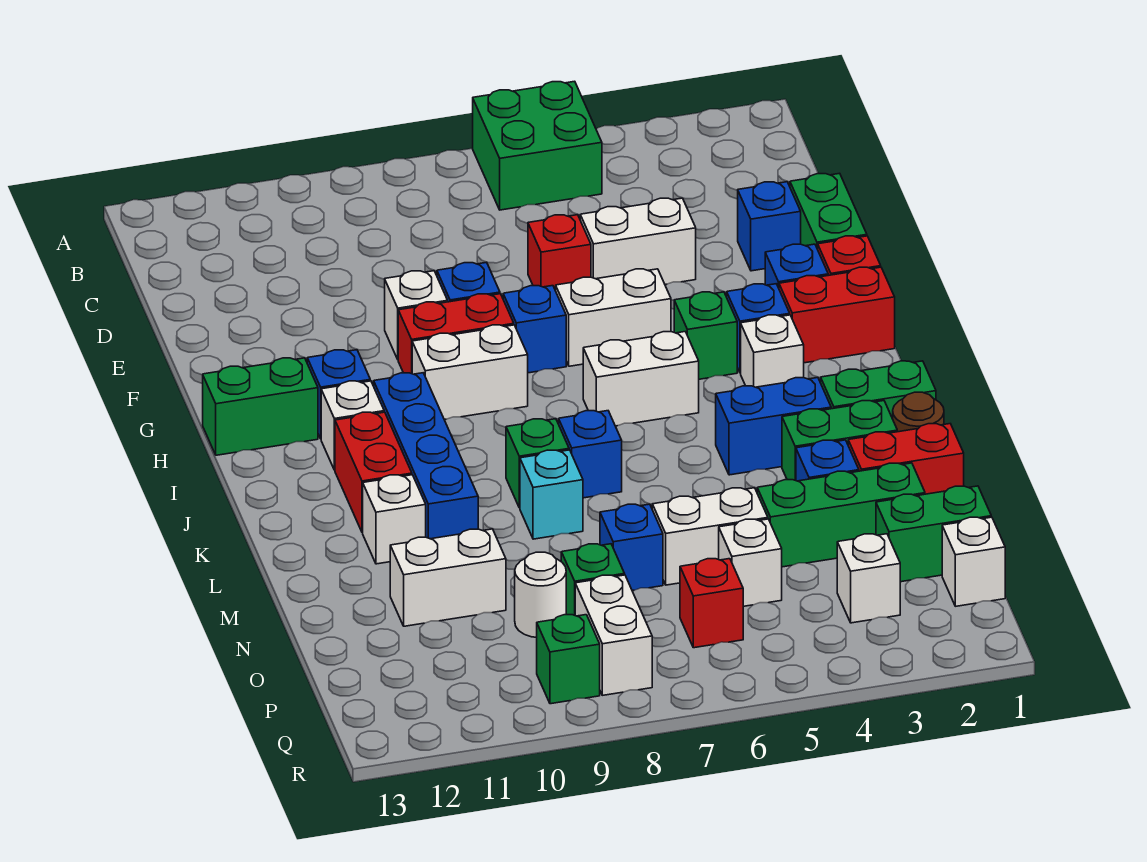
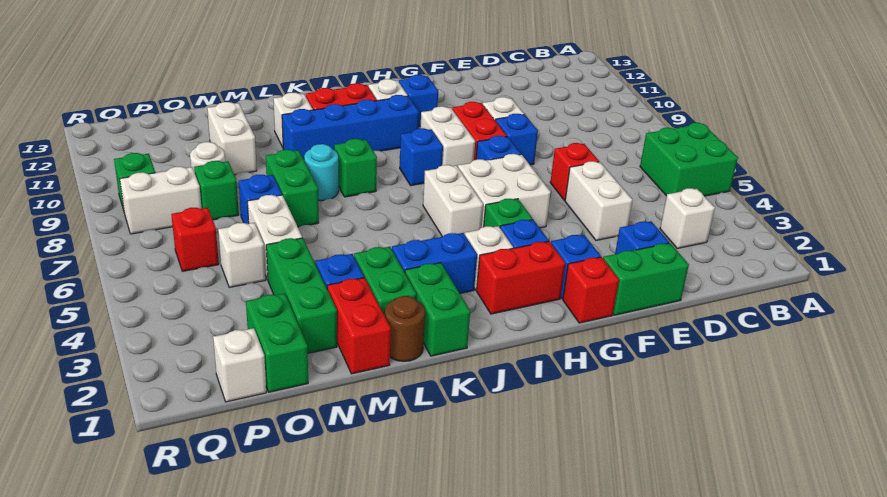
white 1x2 brick [556,269,671,366] -> white 2x2 brick [458,154,551,228]
red 1x2 brick [779,267,895,363] -> red 1x2 brick turned to [477,241,565,314]
green 1x2 brick [203,358,318,455] -> green 1x2 brick moved to [266,150,319,227]
blue 1x2 brick [716,378,831,475] -> blue 1x2 brick turned to [392,233,477,293]
blue 1x1 brick [559,411,622,498] -> blue 1x1 brick moved to [400,128,443,186]
cyan 1x1 brick [520,450,583,539] -> cyan 1x1 round brick [304,144,339,201]
white 1x1 brick [837,534,900,623] -> white 1x1 brick moved to [660,188,715,249]

